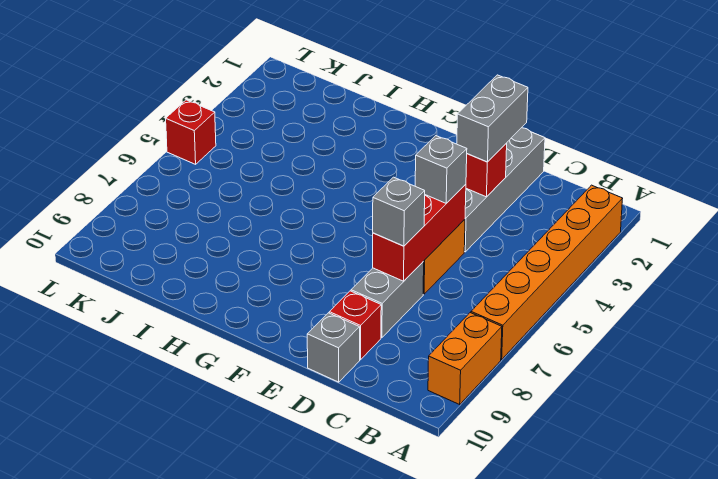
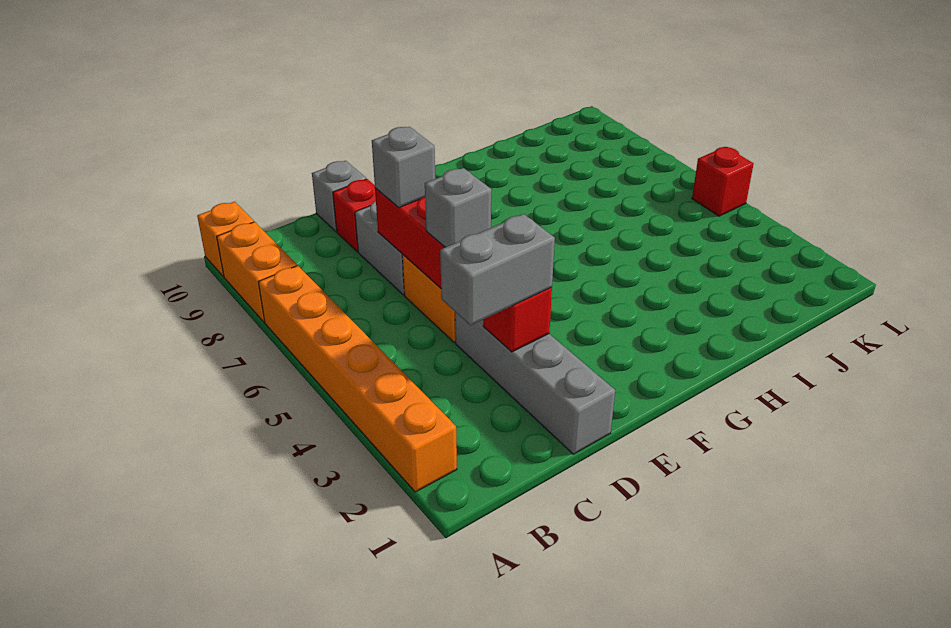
none -> orange 1x1 brick [197,202,254,277]
grey 1x2 brick [457,75,528,162] -> grey 1x2 brick turned to [440,214,555,325]

